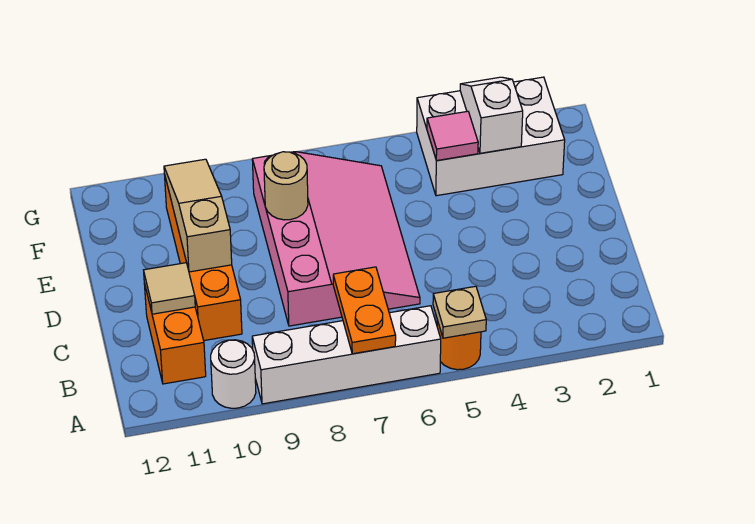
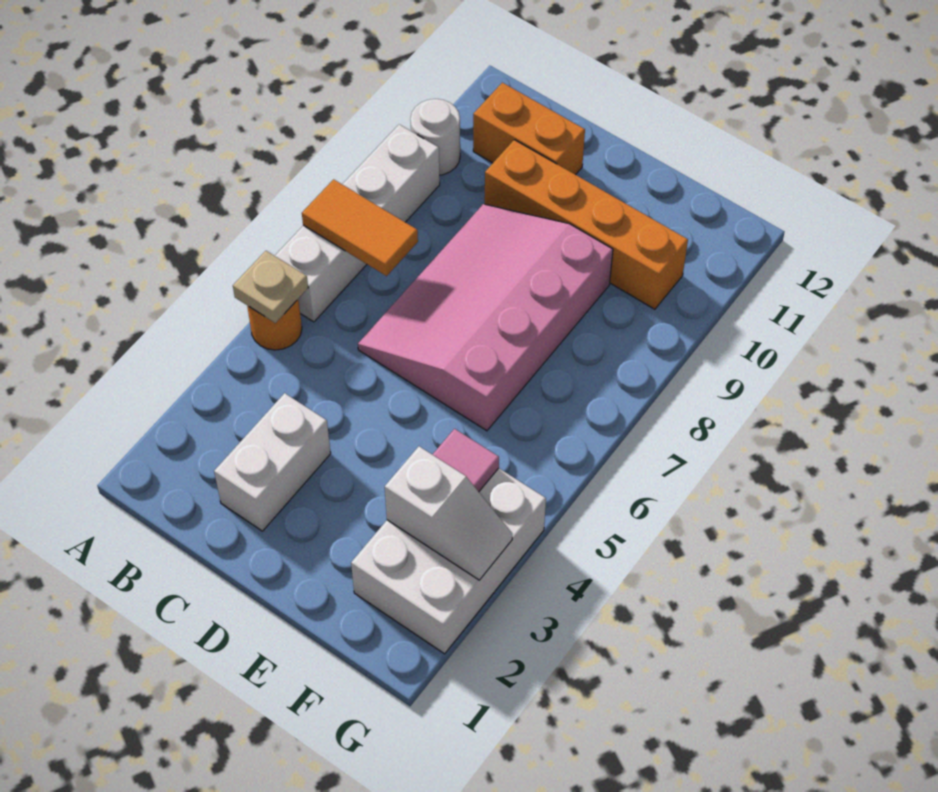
orange 1x2 plate [333,267,396,354] -> orange 1x2 tile [302,179,418,276]
none -> white 1x2 brick [214,393,331,531]
pink 3x4 slope [252,152,420,326] -> pink 3x4 slope turned to [358,204,613,431]
tan 1x1 tile [144,263,195,314] -> none
tan 1x3 slope [164,159,232,272] -> none
tan 1x1 round brick [264,152,308,220] -> none

